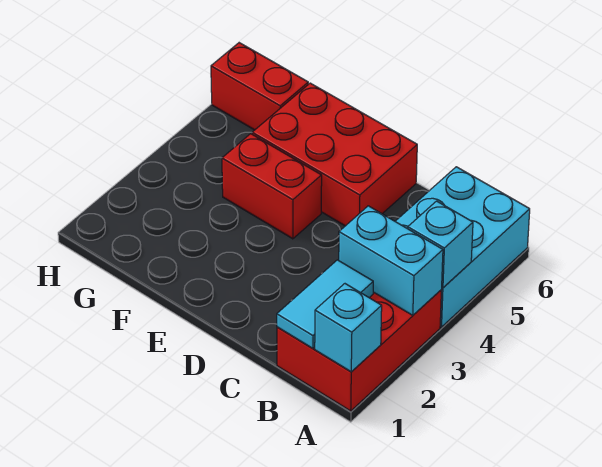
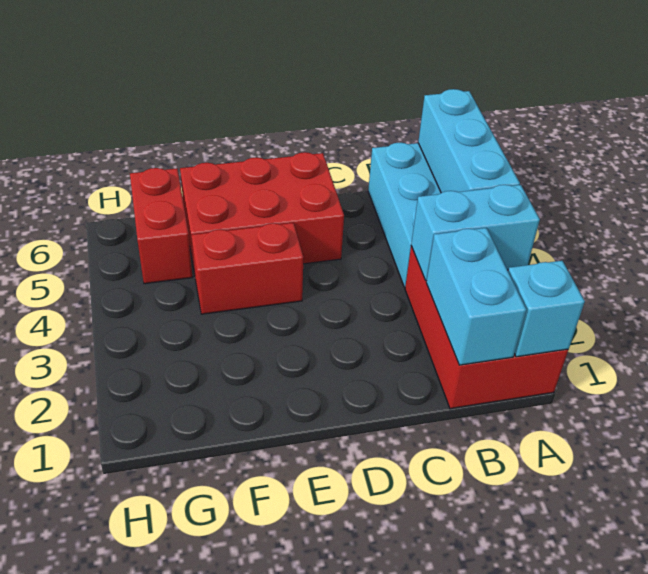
cyan 1x1 brick [408,201,473,288] -> cyan 1x3 brick [418,89,520,193]
cyan 1x2 tile [277,260,373,348] -> cyan 1x2 brick [426,228,526,365]
red 1x2 brick [211,43,308,130] -> red 1x2 brick turned to [130,168,192,284]

